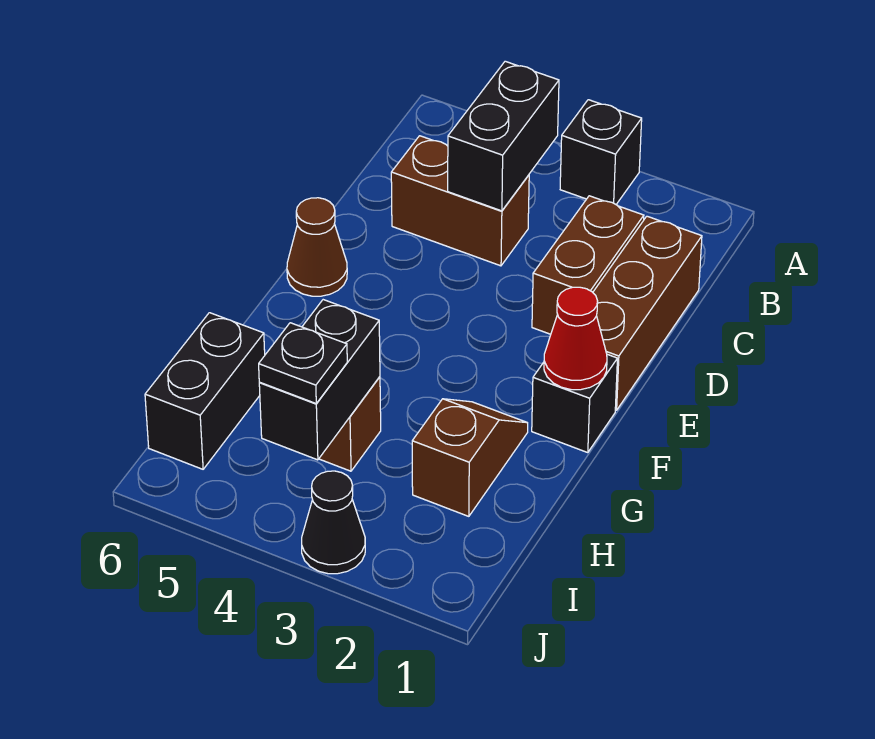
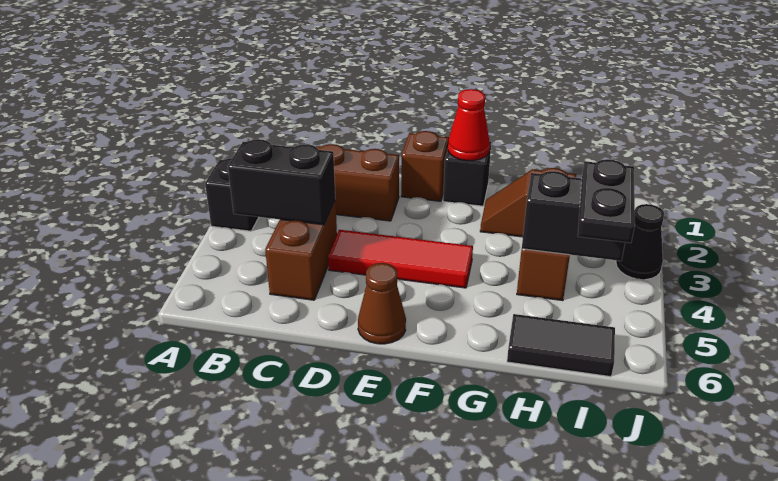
brown 1x3 brick [593,216,702,410] -> brown 1x1 brick [401,131,449,201]
none -> red 1x3 tile [328,230,473,288]
black 1x2 brick [145,313,265,469] -> black 1x2 tile [507,314,615,377]
black 1x1 plate [259,323,347,403] -> black 1x2 plate [578,159,635,243]

